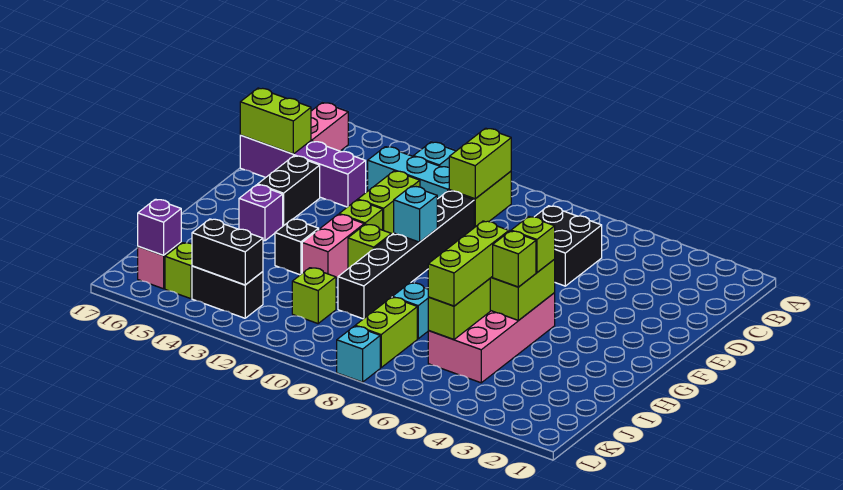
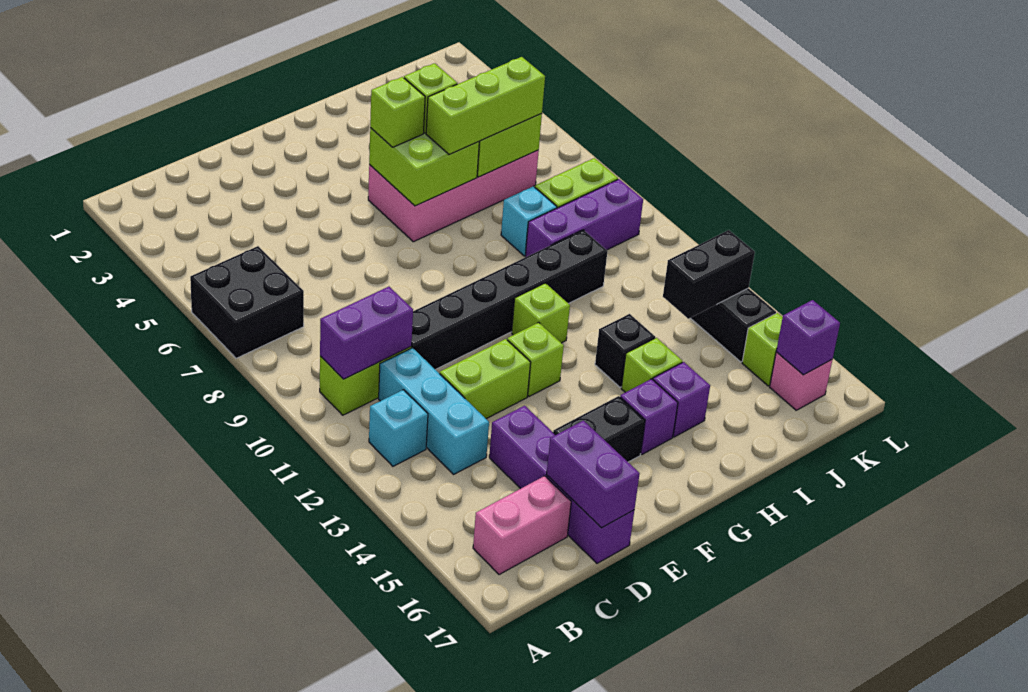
lime 1x2 brick [449,128,511,199] -> purple 1x2 brick [320,287,413,379]
black 2x2 brick [535,206,602,286] -> black 2x2 brick moved to [190,246,304,358]
lime 1x2 brick [240,88,311,154] -> purple 1x2 brick [546,421,640,528]
cyan 1x1 brick [394,186,437,242] -> none
pink 1x2 brick [302,214,364,278] -> none
none -> purple 1x1 brick [653,362,710,437]
none -> purple 1x3 brick [525,179,643,257]
lime 1x1 brick [292,268,336,324] -> lime 1x1 brick moved to [621,338,682,392]
black 1x2 brick [192,219,263,285] -> black 1x2 brick turned to [663,230,755,319]
cyan 1x1 brick [337,326,380,382] -> none

